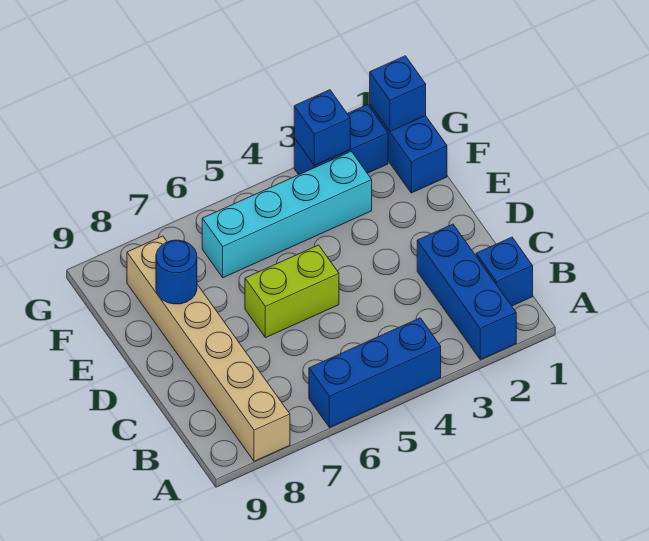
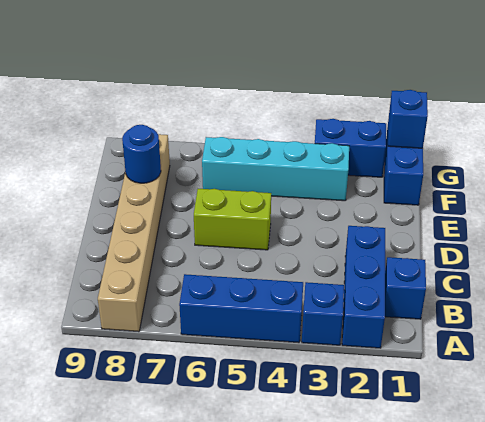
blue 1x1 brick [294,90,350,166] -> blue 1x1 brick moved to [302,282,344,345]

